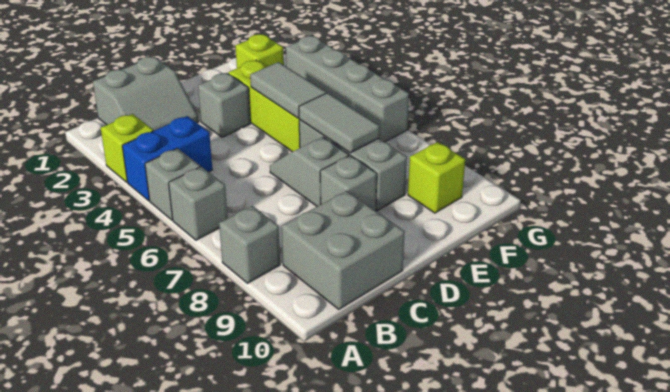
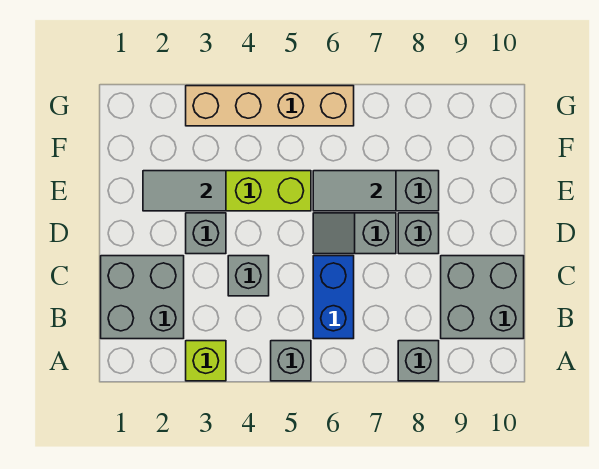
blue 1x2 brick [122,116,213,201] -> blue 1x2 brick moved to [313,256,354,339]
grey 1x1 brick [169,167,228,240] -> grey 1x1 brick moved to [228,256,269,296]
grey 2x2 slope [93,57,199,131] -> grey 2x2 brick [101,256,184,339]
grey 1x2 tile [250,62,326,118] -> grey 1x2 tile moved to [143,171,226,211]
lime 1x1 brick [235,34,284,68] -> none
lime 1x1 brick [408,142,465,213] -> none
grey 1x4 brick [286,36,409,142] -> tan 1x4 brick [186,86,354,126]

